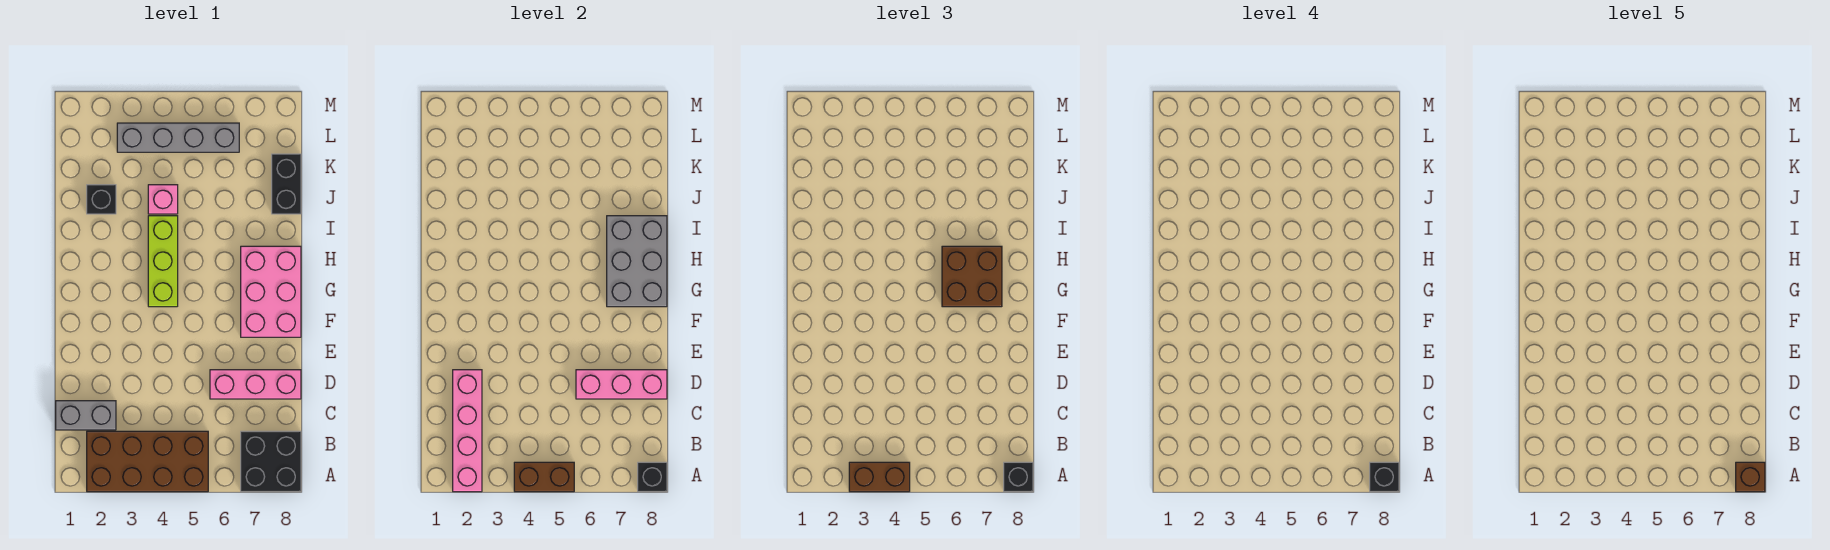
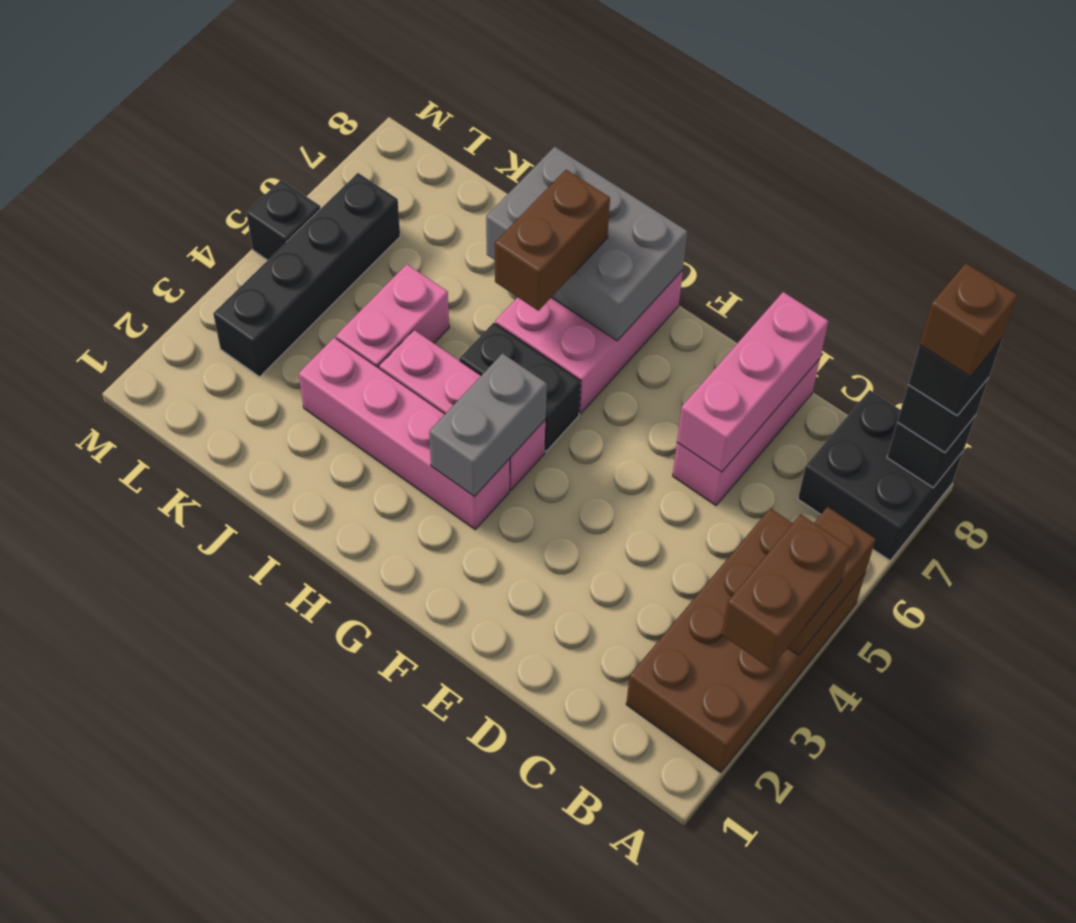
pink 1x4 brick [453,370,482,492] -> pink 1x4 brick moved to [299,338,510,529]
grey 1x2 brick [56,401,116,430] -> grey 1x2 brick moved to [429,354,547,497]
pink 2x3 brick [241,246,301,337] -> pink 2x3 brick turned to [495,270,683,414]
lime 1x3 brick [148,216,178,307] -> pink 1x3 brick [379,330,546,490]
brown 2x2 brick [942,246,1002,307] -> brown 1x2 brick [495,170,610,311]
black 1x1 brick [87,185,116,214] -> black 1x1 brick moved to [246,180,321,260]
pink 1x1 brick [148,185,178,214] -> pink 1x2 brick [336,264,449,369]
black 1x2 brick [272,154,301,214] -> black 1x2 brick moved to [460,323,581,451]
grey 1x4 brick [117,123,239,152] -> black 1x4 brick [213,173,400,377]

